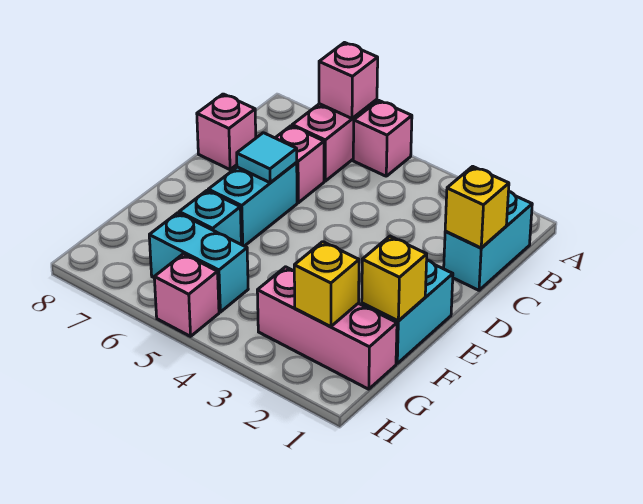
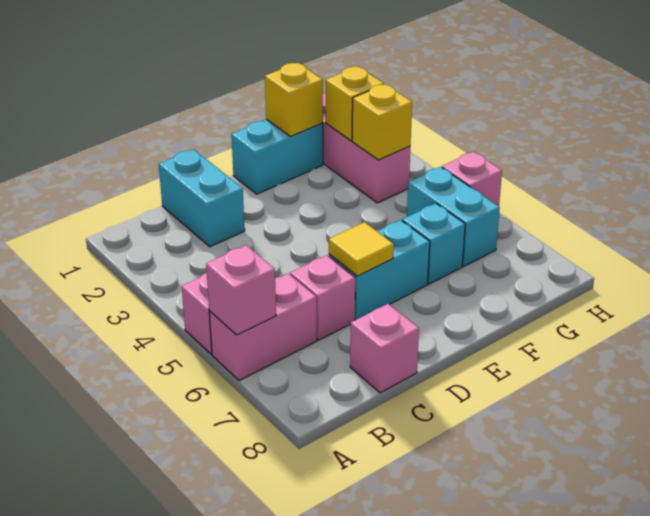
cyan 1x2 brick [444,191,532,290] -> cyan 1x2 brick turned to [159,149,245,247]
yellow 1x1 brick [445,166,509,248] -> yellow 1x1 brick moved to [352,84,412,160]
cyan 1x1 tile [237,133,297,183] -> yellow 1x1 tile [329,222,394,276]

